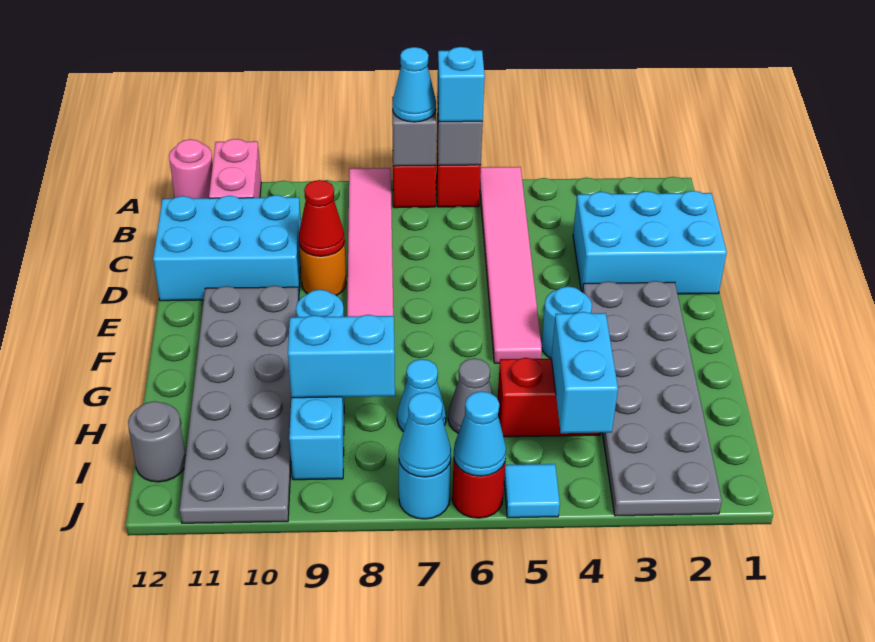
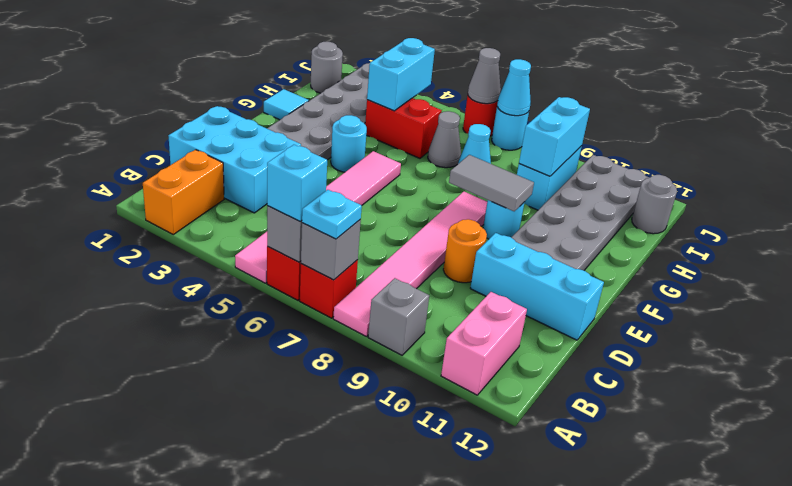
none -> orange 1x2 brick [143,150,224,234]
cyan 1x1 cone [392,47,436,122] -> cyan 1x1 plate [302,190,362,239]
none -> grey 1x1 brick [368,278,429,355]
pink 1x1 round brick [169,139,213,198] -> none
cyan 2x3 brick [153,195,301,301] -> cyan 1x3 brick [470,233,604,340]
red 1x1 cone [299,180,345,256] -> none
none -> grey 1x2 tile [449,155,534,211]
cyan 1x2 brick [288,315,395,398] -> cyan 1x2 brick turned to [519,97,590,176]
none -> grey 1x1 round brick [311,42,343,93]
cyan 1x1 tile [504,464,560,518] -> cyan 1x1 tile moved to [264,89,309,120]
cyan 1x1 cone [454,391,506,476] -> grey 1x1 cone [468,48,501,104]

